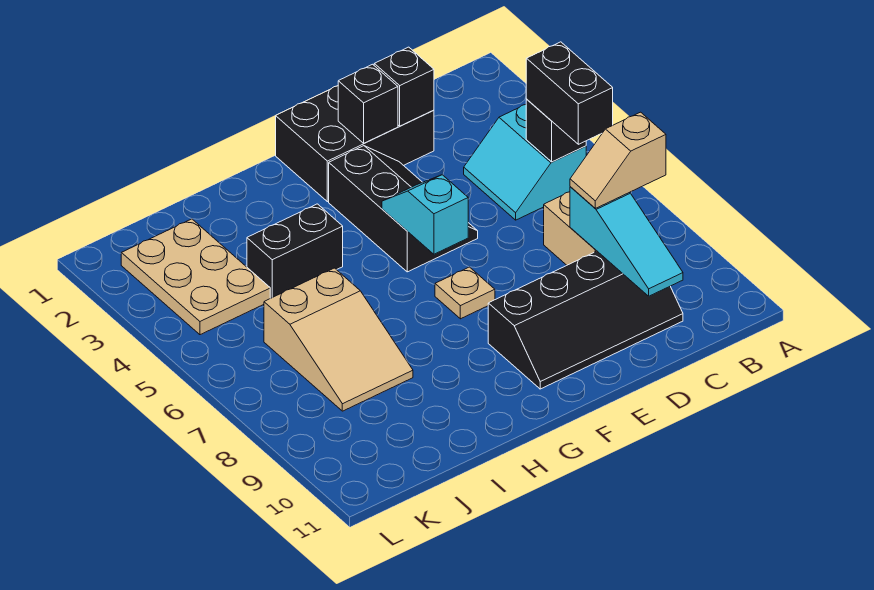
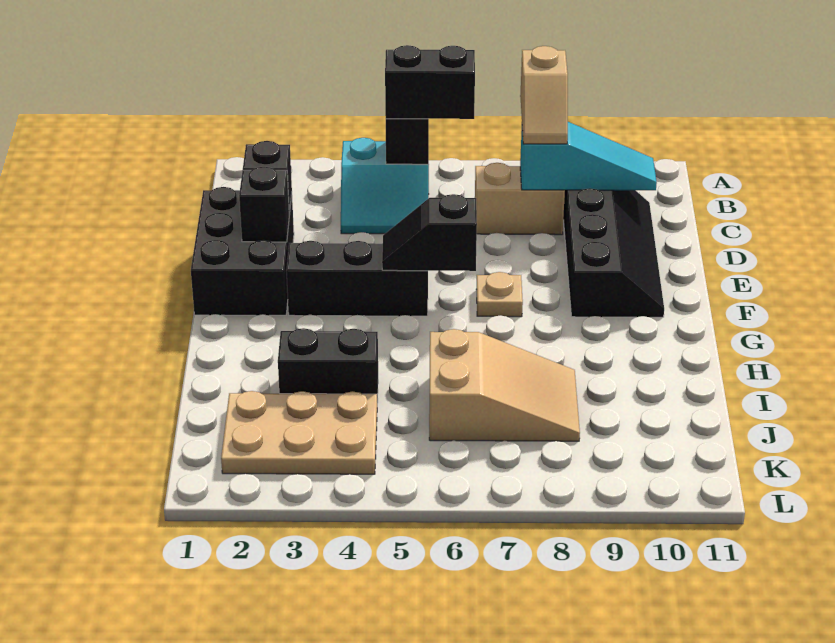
cyan 1x2 slope [382,175,468,254] -> black 1x2 slope [382,194,477,271]
black 1x2 brick [247,204,343,298] -> black 1x2 brick turned to [278,328,378,403]

